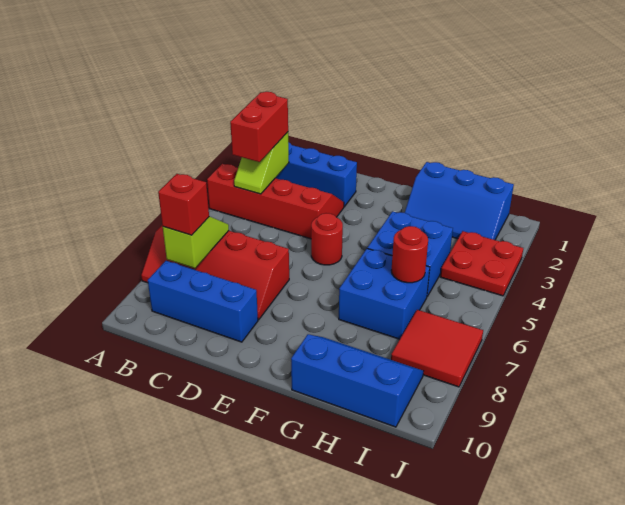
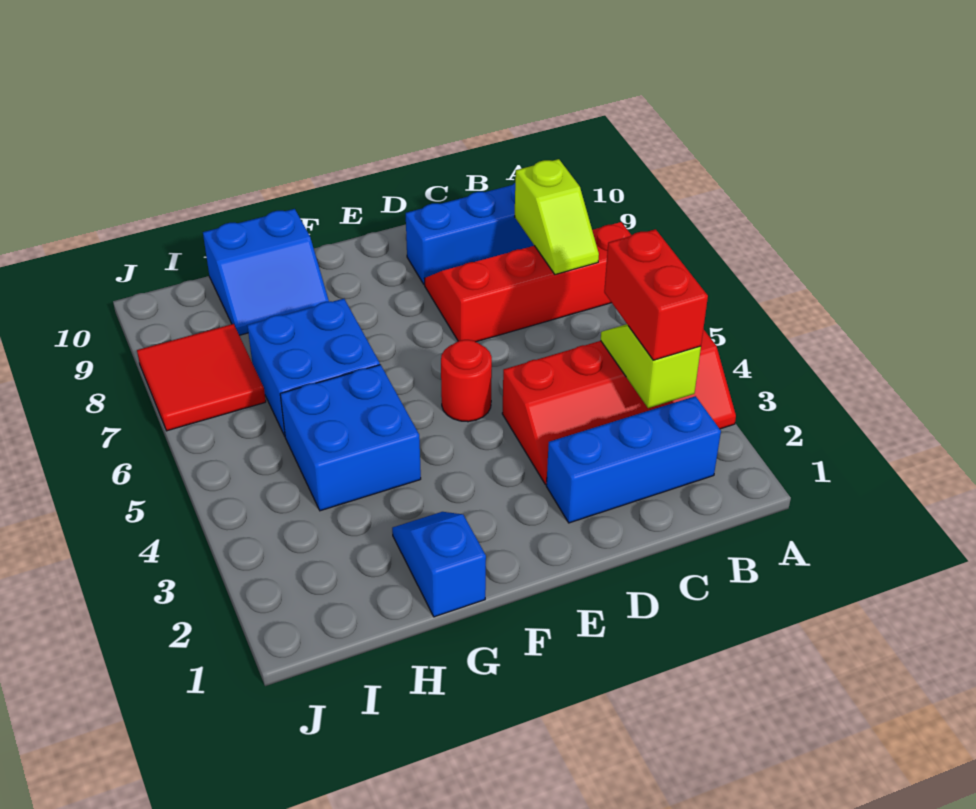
red 1x1 brick [158,174,209,235] -> none
blue 2x3 slope [405,162,514,240] -> blue 1x2 slope [392,512,486,617]
blue 2x3 slope [291,334,423,427] -> blue 2x2 slope [203,209,329,335]
red 1x1 round brick [391,226,428,283] -> none
red 2x2 plate [440,231,523,296] -> none

